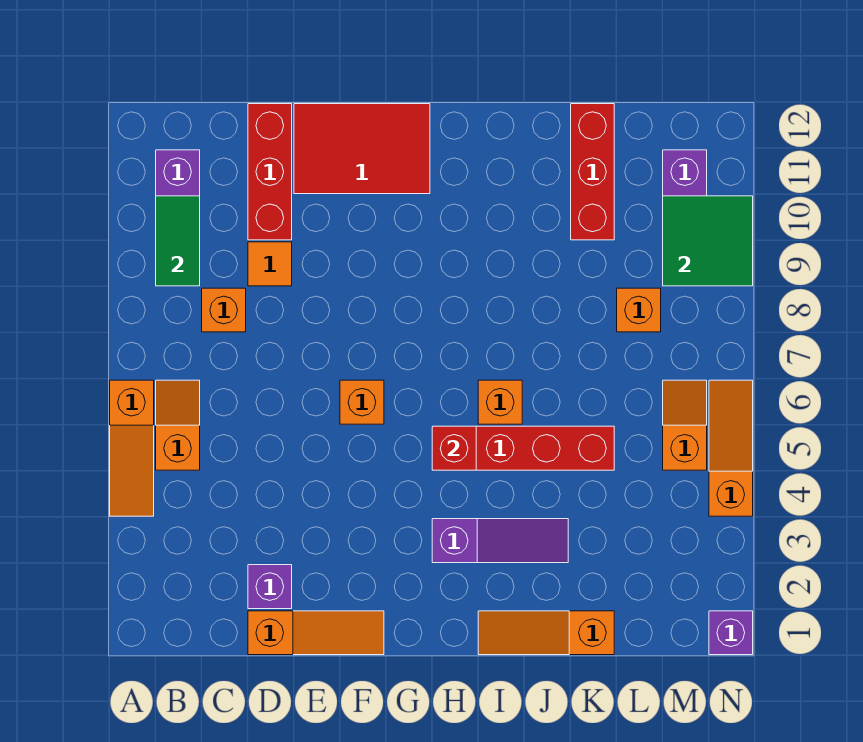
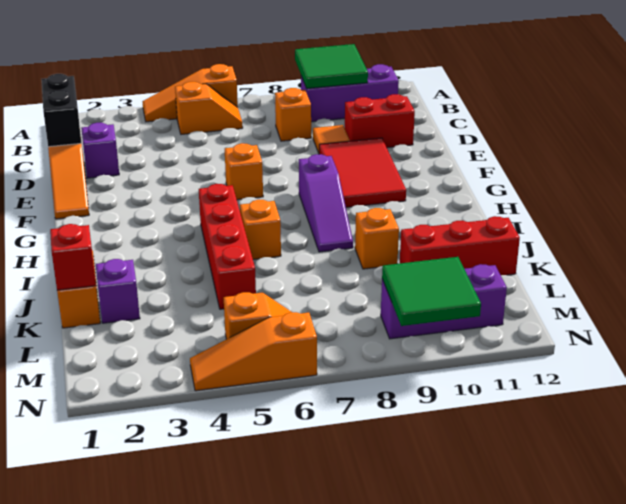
green 1x2 tile [156,196,200,286] -> green 2x2 tile [295,44,368,89]
none -> black 1x2 brick [41,74,81,147]
red 1x3 brick [248,104,292,240] -> red 1x2 brick [345,94,415,148]
red 2x3 tile [294,104,430,194] -> red 2x3 tile moved to [319,138,406,207]
purple 1x3 slope [432,519,568,563] -> purple 1x3 slope moved to [299,154,353,252]
red 1x1 brick [432,426,476,470] -> red 1x1 brick moved to [50,224,96,290]
orange 1x1 brick [617,288,661,332] -> orange 1x1 brick moved to [355,208,399,269]
purple 1x1 brick [709,611,753,655] -> purple 1x1 brick moved to [96,259,140,323]
orange 1x3 slope [709,380,753,516] -> orange 1x3 slope turned to [190,312,317,391]

